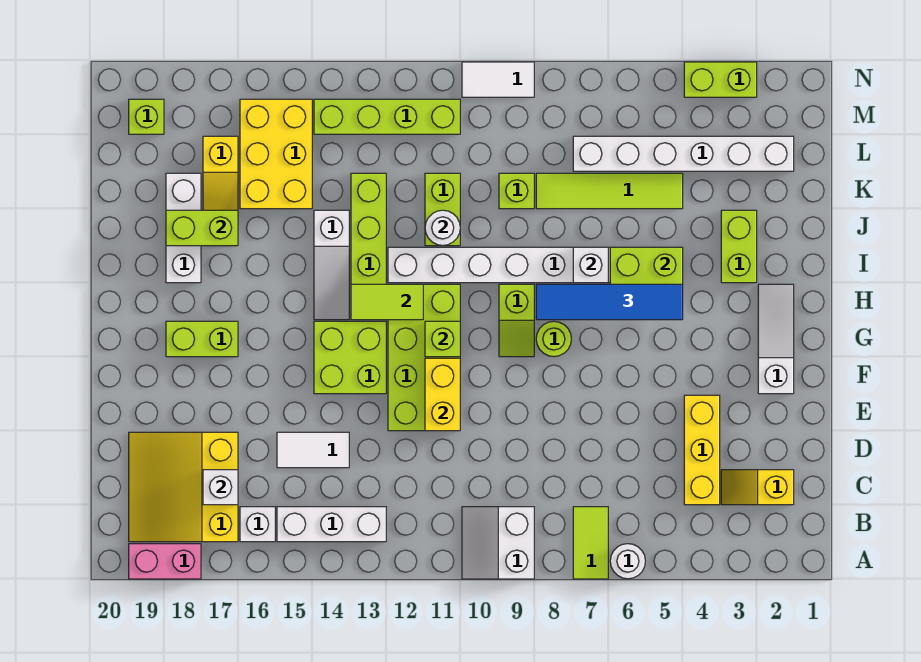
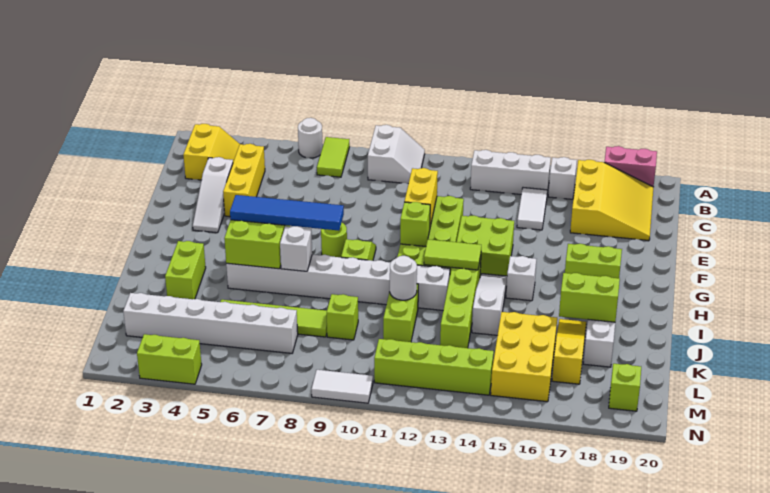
yellow 1x2 slope [721,470,794,505] -> yellow 2x2 slope [183,124,240,180]
white 1x1 brick [203,470,238,505] -> white 1x1 brick moved to [506,256,536,301]
white 1x2 tile [277,432,349,468] -> white 1x2 tile turned to [517,188,547,230]
white 1x3 slope [758,284,794,394] -> white 1x3 slope moved to [193,157,233,233]

